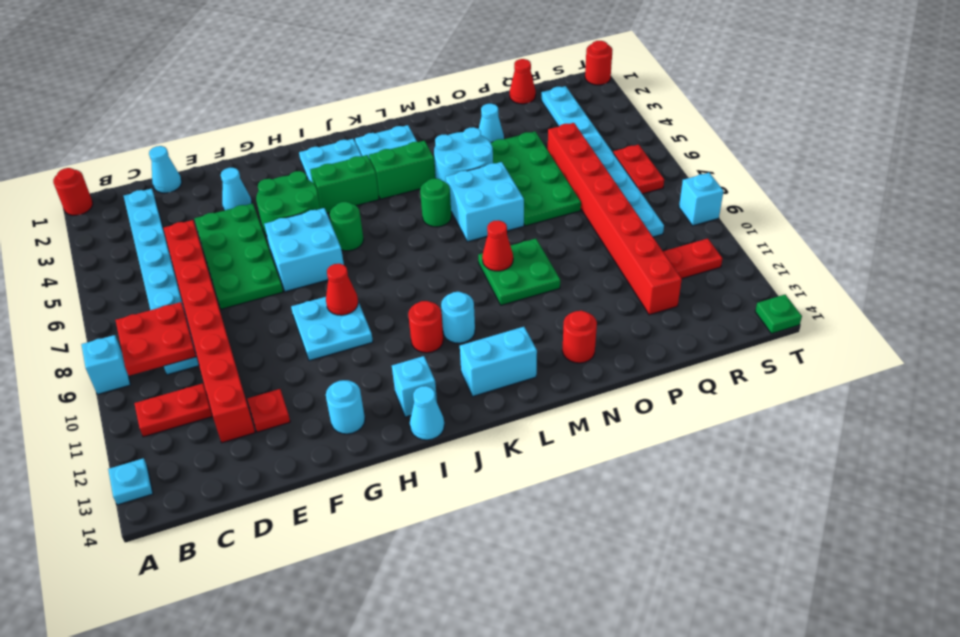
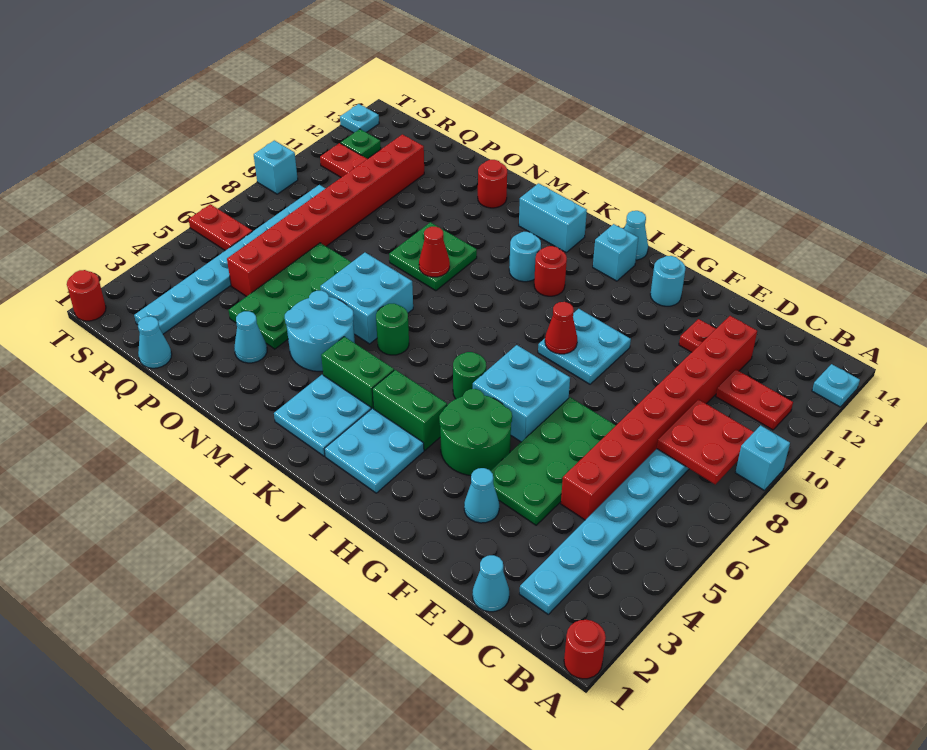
red 1x1 cone [510,59,536,104] -> cyan 1x1 cone [138,316,172,368]
red 1x2 plate [613,145,664,194] -> red 1x2 plate turned to [189,204,252,251]
none -> cyan 1x1 plate [340,104,379,133]
green 1x1 plate [755,295,802,334] -> green 1x1 plate moved to [341,129,381,159]

